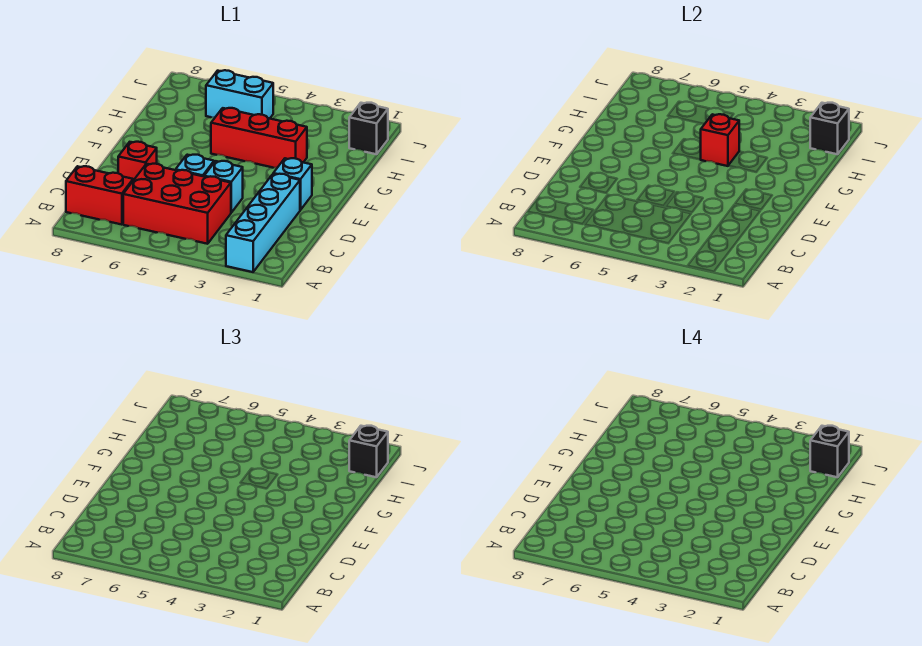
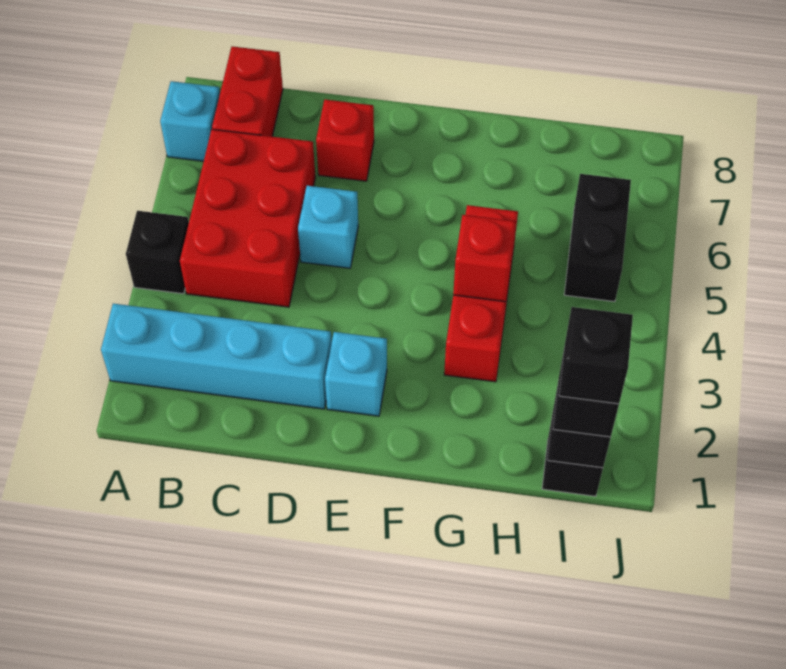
none -> black 1x1 brick [126,211,189,294]
cyan 1x1 brick [204,161,243,212] -> cyan 1x1 brick moved to [160,81,220,161]
cyan 1x2 brick [206,70,273,119] -> black 1x2 brick [564,174,631,302]

